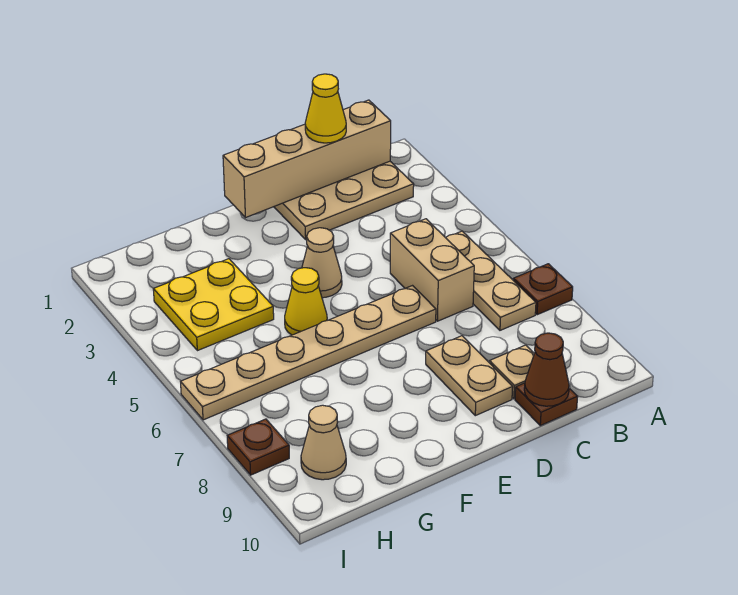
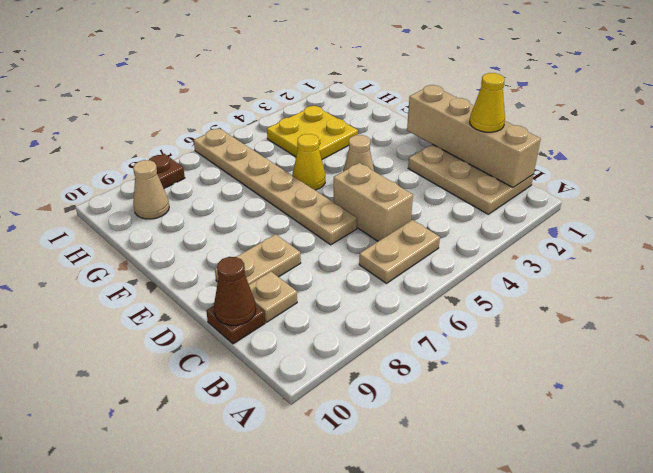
brown 1x1 plate [513,264,573,315] -> none
tan 1x3 plate [446,231,536,330] -> tan 1x2 plate [359,220,440,283]
tan 1x2 brick [390,219,474,321] -> tan 1x2 brick turned to [334,163,413,241]

